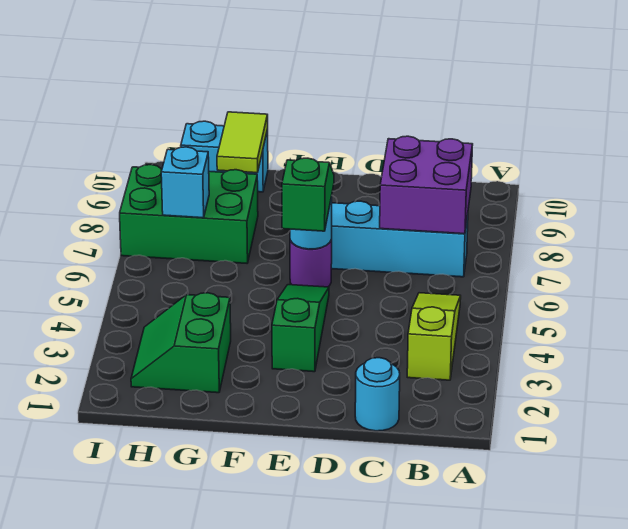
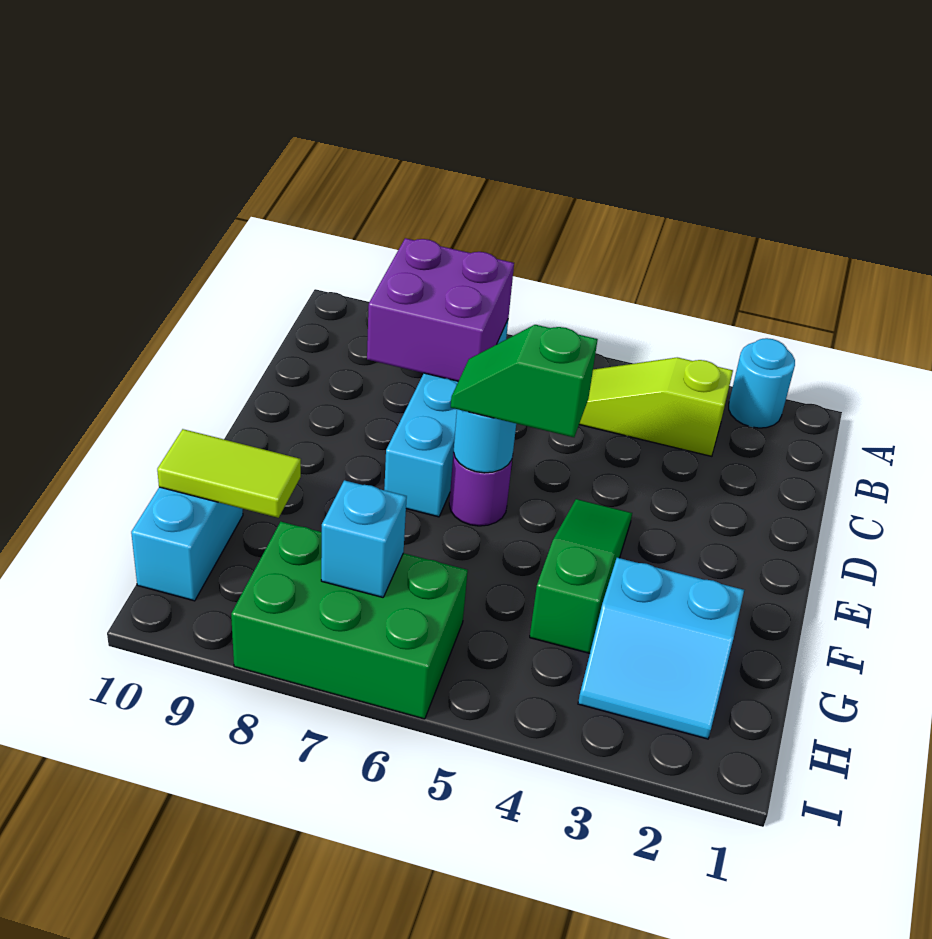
cyan 1x1 round brick [355,358,400,431] -> cyan 1x1 round brick moved to [729,338,795,428]
green 1x3 slope [272,285,329,372] -> green 1x3 slope turned to [530,499,632,653]
green 2x2 slope [131,293,231,393] -> cyan 2x2 slope [578,558,744,739]
green 2x3 brick [120,165,258,263] -> green 2x3 brick turned to [231,522,468,719]

